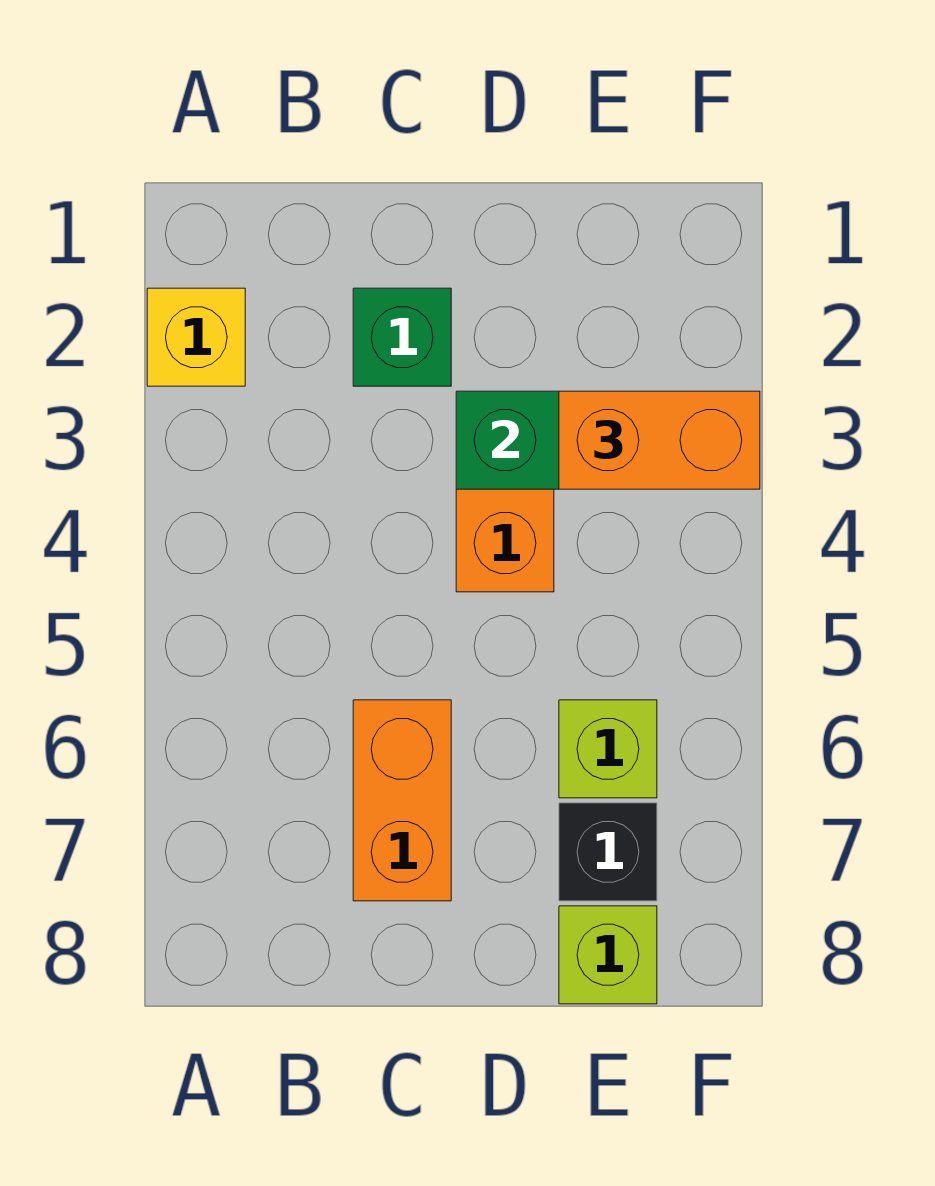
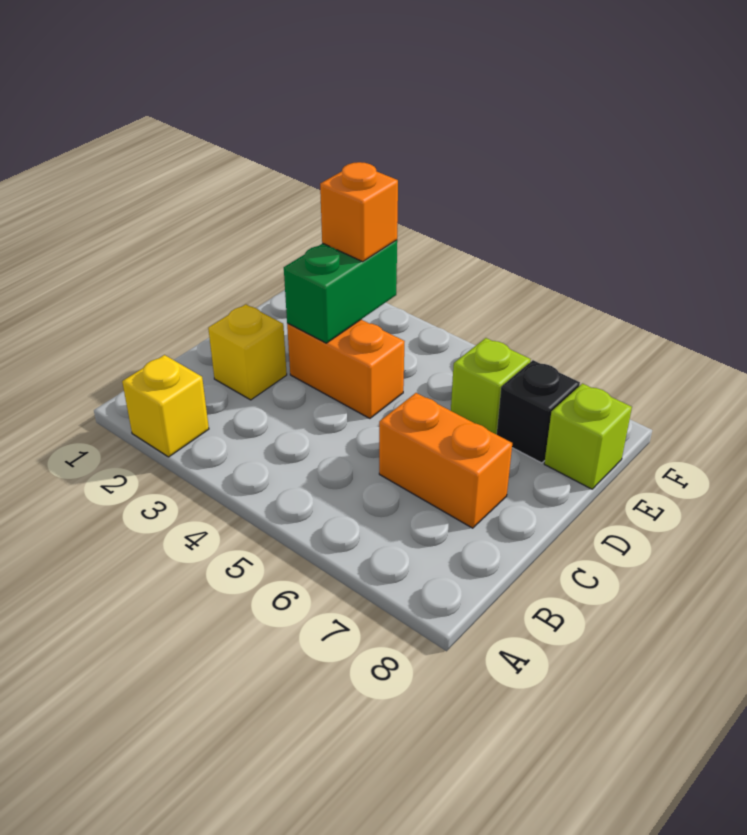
green 1x1 brick [353,288,451,386] -> yellow 1x1 brick [208,304,287,400]
orange 1x2 brick [559,391,760,489] -> orange 1x1 brick [320,162,398,262]

